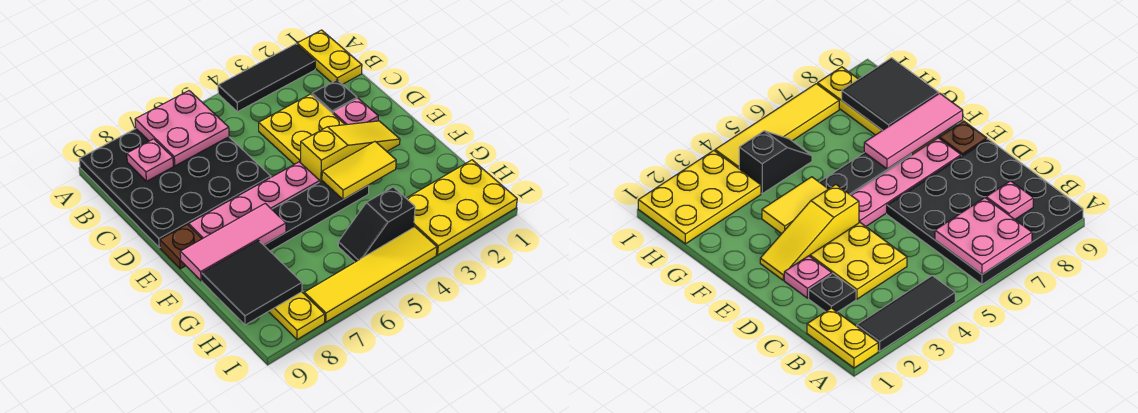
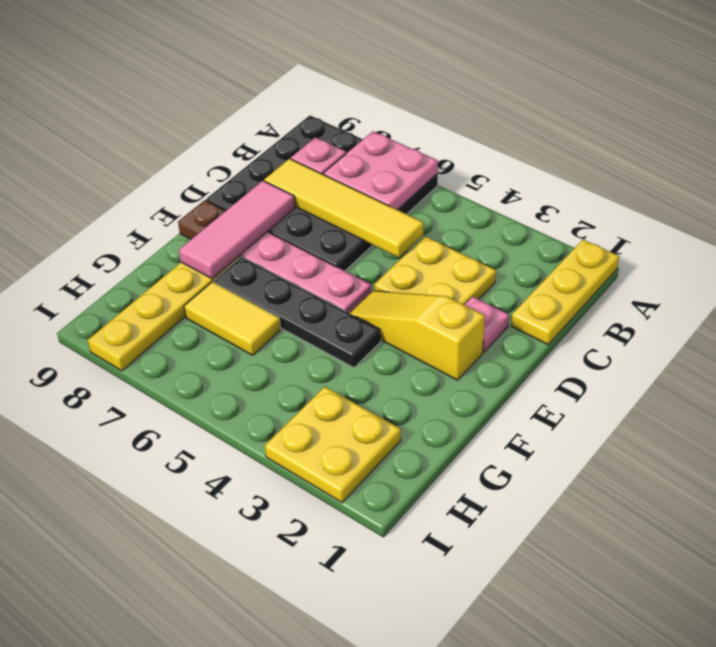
yellow 1x2 plate [297,30,362,84] -> yellow 1x3 plate [511,240,619,344]
black 1x3 tile [218,44,315,112] -> none
black 1x1 plate [312,80,357,113] -> none
yellow 1x3 slope [301,121,400,182] -> yellow 1x3 slope turned to [350,291,485,380]
yellow 1x2 tile [322,142,396,199] -> yellow 1x2 tile moved to [184,282,281,355]
pink 1x3 tile [180,204,286,281] -> pink 1x3 tile turned to [179,181,295,279]
black 2x2 tile [202,241,302,325] -> none
yellow 2x3 plate [406,160,517,255] -> yellow 2x2 plate [265,387,401,503]
black 1x2 slope [338,187,415,262] -> none
yellow 1x4 tile [304,227,437,322] -> yellow 1x4 tile moved to [264,159,423,258]

